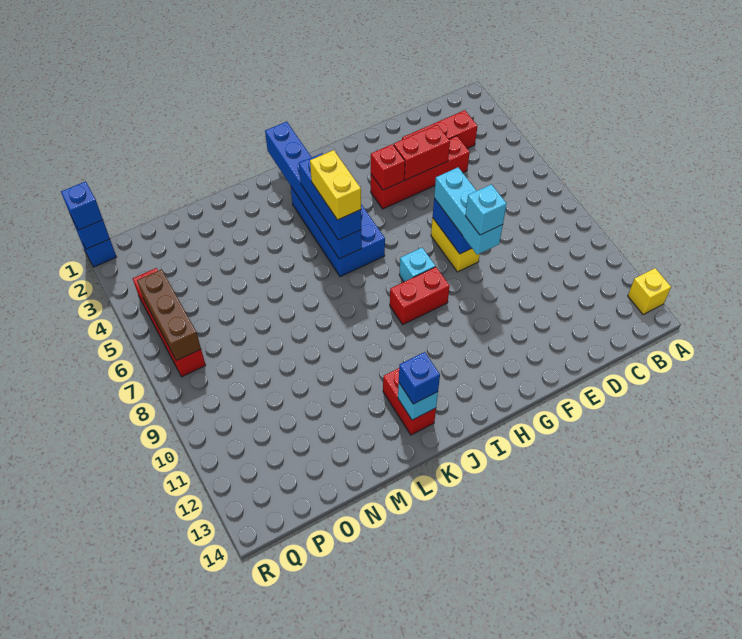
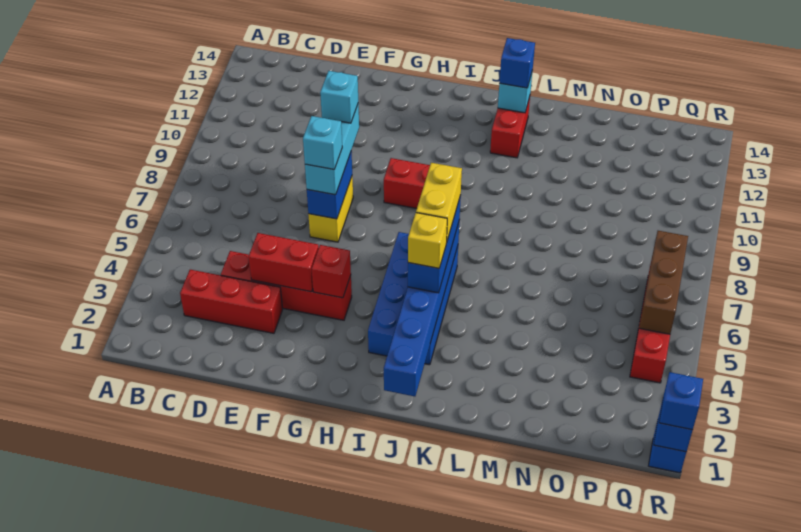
yellow 1x1 brick [628,268,671,315] -> yellow 1x1 brick moved to [408,213,447,268]
cyan 1x1 brick [399,248,435,282] -> cyan 1x1 brick moved to [303,116,342,169]

